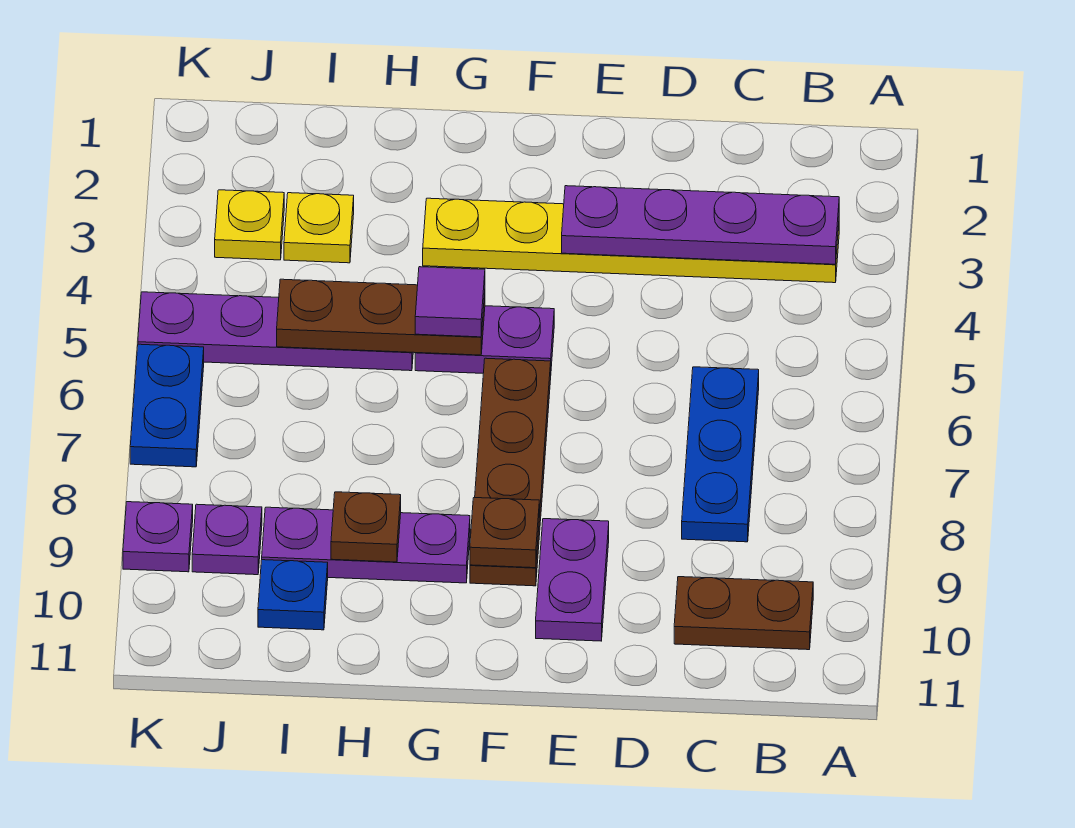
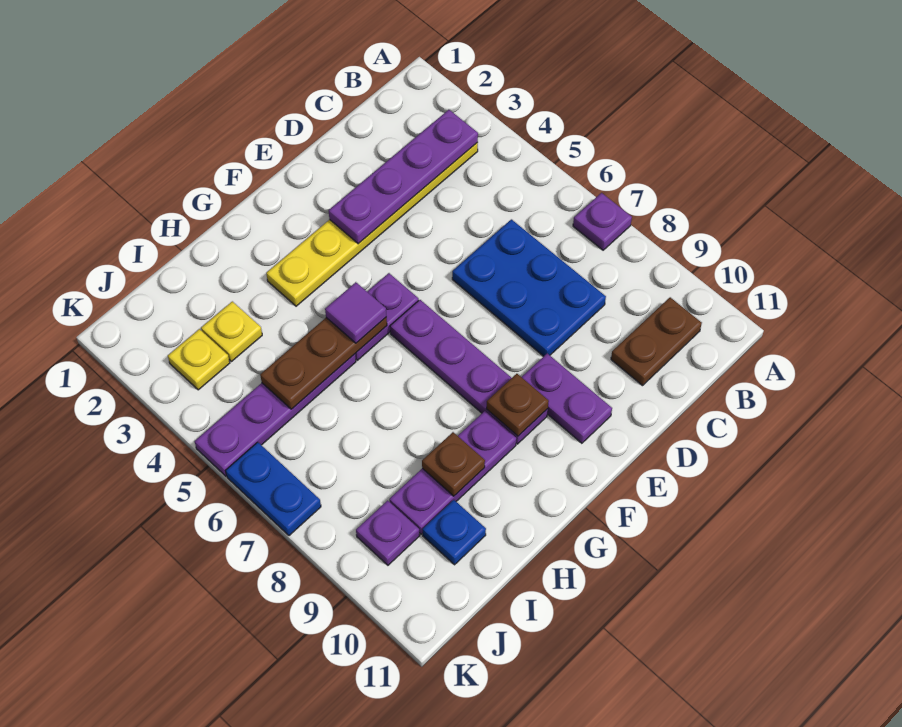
blue 1x3 plate [682,367,759,542] -> blue 2x3 plate [452,219,606,356]
brown 1x4 plate [470,358,551,586] -> purple 1x4 plate [390,300,548,444]
purple 1x1 plate [123,502,193,572] -> purple 1x1 plate moved to [573,193,632,250]

